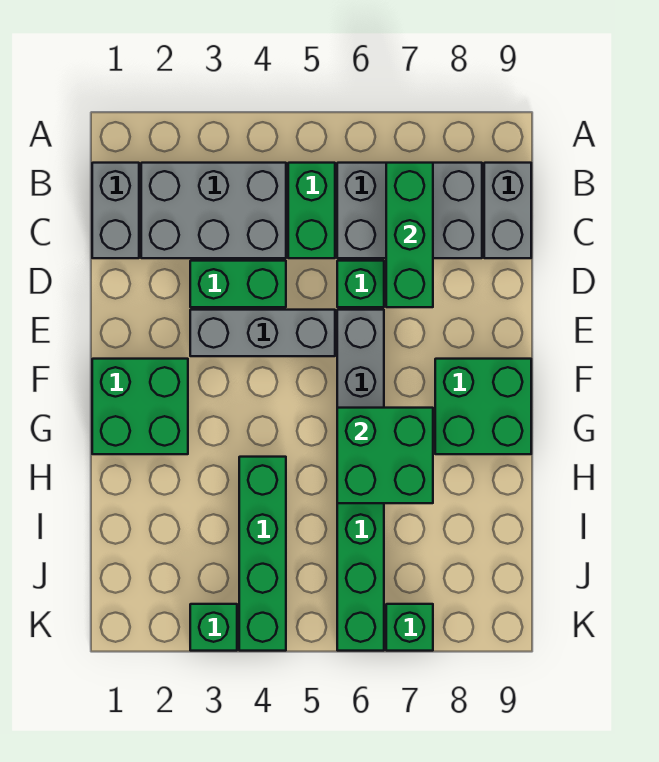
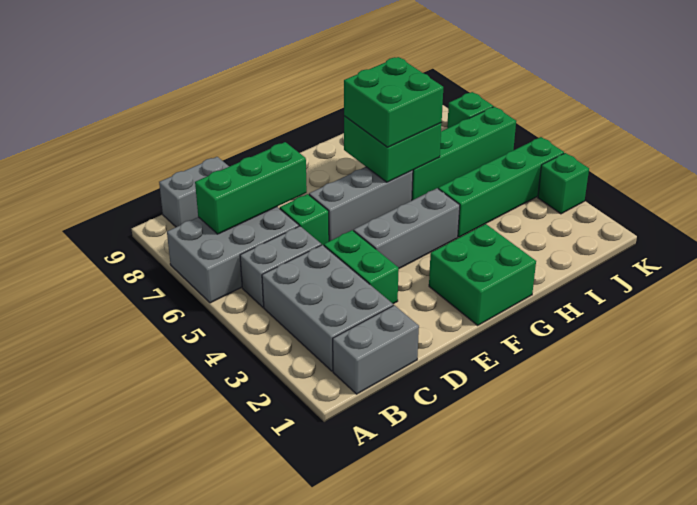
green 1x2 brick [288,163,335,258] -> grey 1x2 brick [240,226,321,307]
grey 2x3 brick [337,163,482,258] -> grey 2x3 brick turned to [167,207,299,303]
grey 1x3 brick [190,310,335,356] -> grey 1x3 brick turned to [354,188,460,268]
green 2x2 brick [435,359,531,454] -> green 2x2 brick moved to [344,57,443,147]

